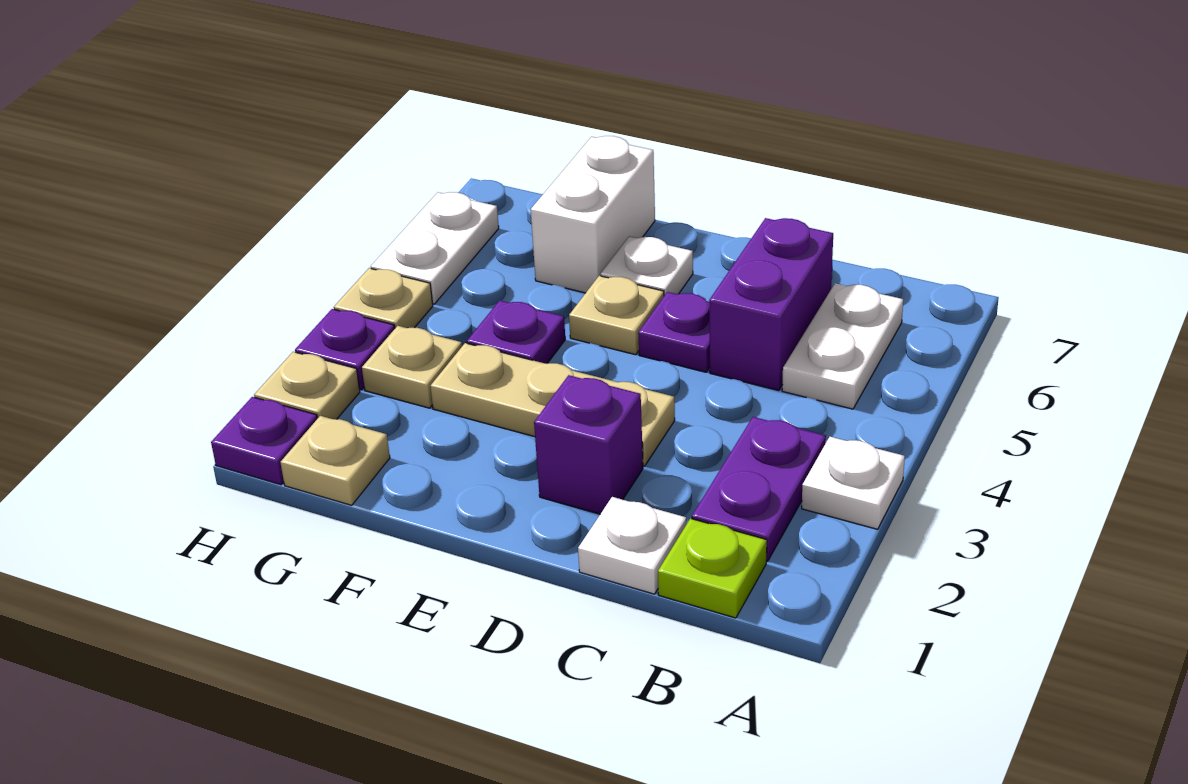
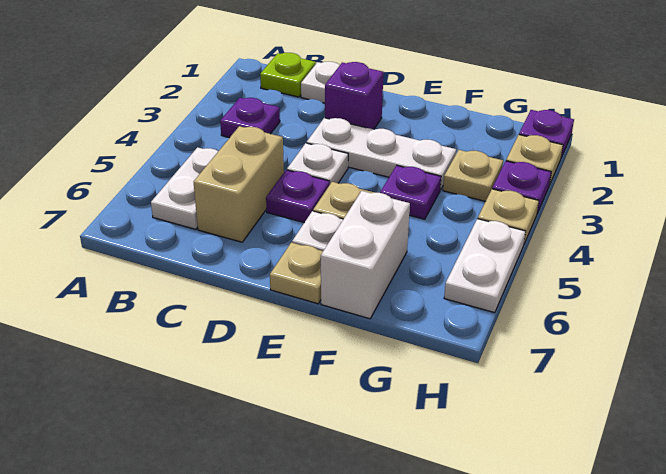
white 1x1 plate [802,437,905,529] -> white 1x1 plate moved to [287,143,348,184]
purple 1x2 plate [692,417,826,561] -> purple 1x1 plate [220,98,280,138]
purple 1x2 brick [709,218,833,391] -> tan 1x2 brick [194,126,284,242]
tan 1x3 plate [430,343,675,466] -> white 1x3 plate [307,118,456,190]
tan 1x1 plate [280,416,390,505] -> tan 1x1 plate moved to [270,243,323,304]

